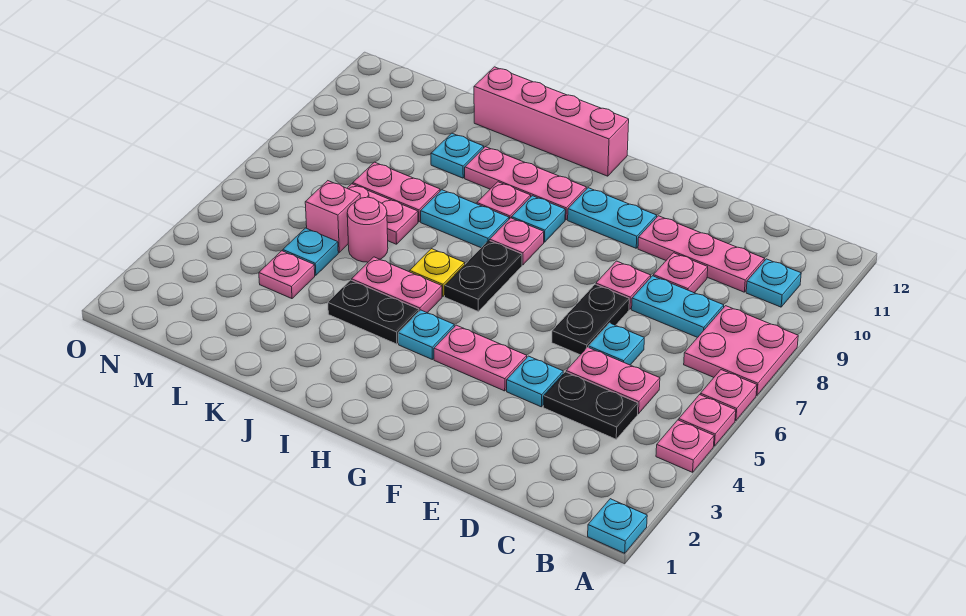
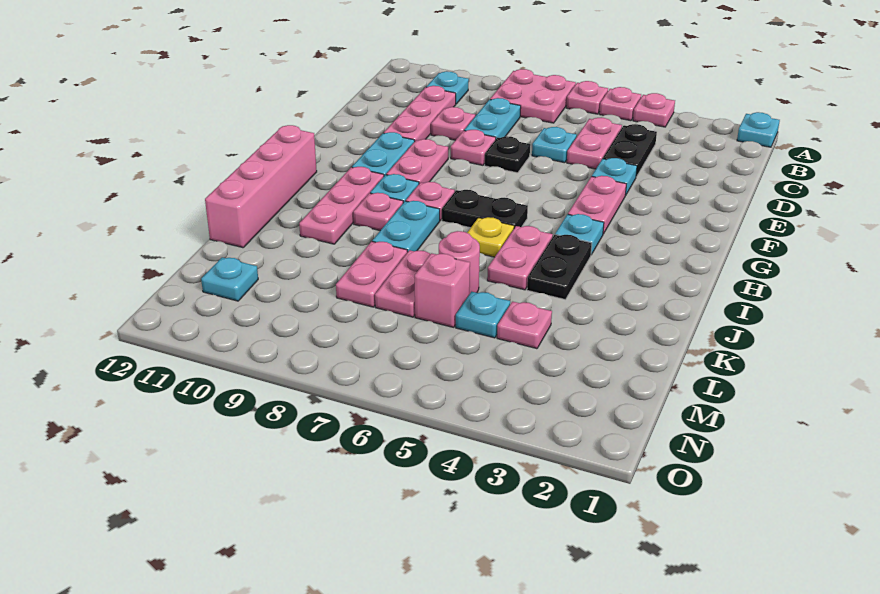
black 1x2 plate [552,284,629,355] -> black 1x1 plate [485,136,530,173]
none -> pink 1x2 plate [386,139,448,184]
cyan 1x1 plate [431,133,484,178] -> cyan 1x1 plate moved to [201,257,258,301]

